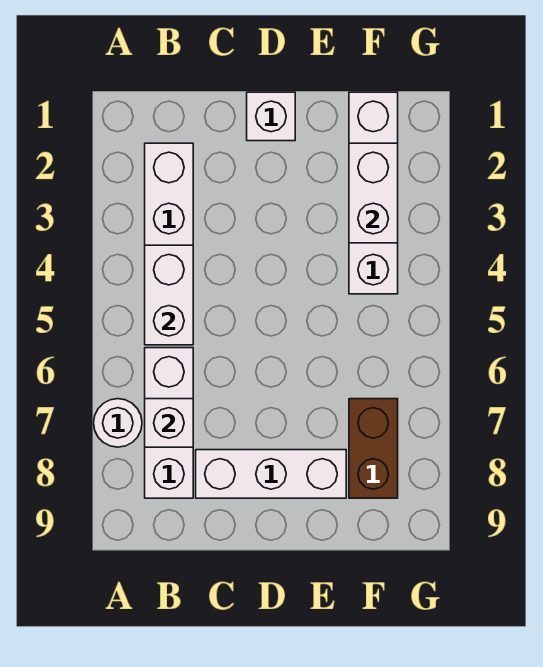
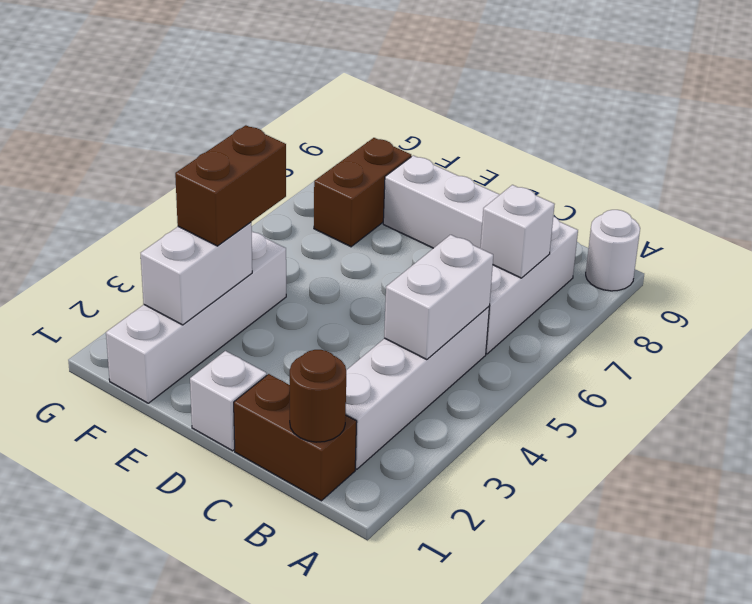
white 1x1 round brick [94,399,142,447] -> white 1x1 round brick moved to [586,210,640,291]
none -> brown 1x2 brick [234,374,357,501]
none -> brown 1x1 round brick [290,350,346,442]
none -> brown 1x2 brick [175,125,286,246]

